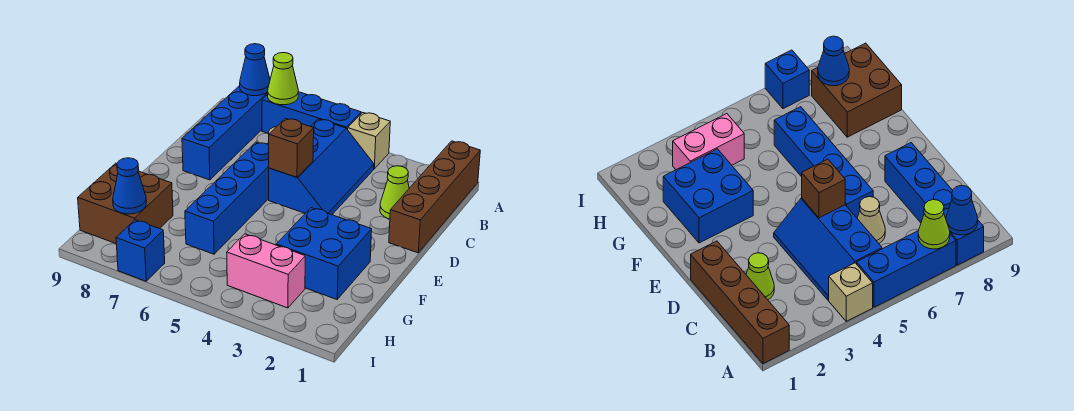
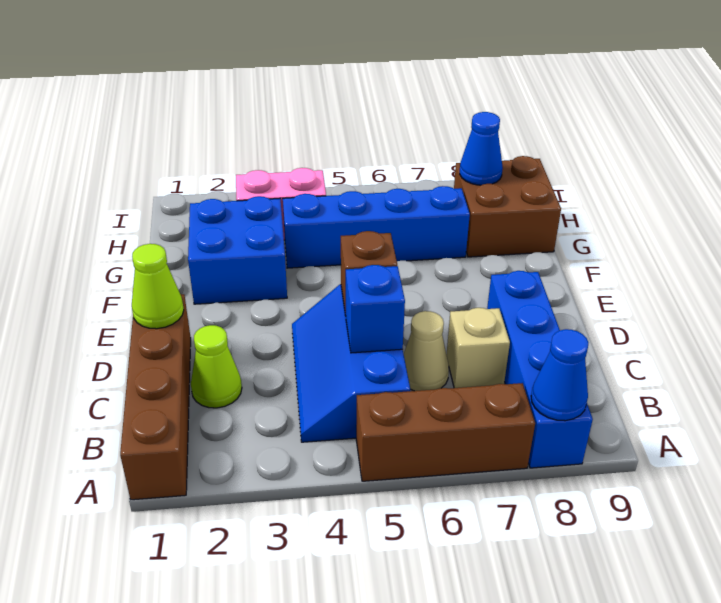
tan 1x1 brick [348,112,390,169] -> tan 1x1 brick moved to [446,308,510,388]
blue 1x3 brick [262,92,361,134] -> brown 1x3 brick [356,383,535,481]
lime 1x1 cone [268,53,298,105] -> lime 1x1 cone moved to [132,244,184,329]
blue 1x4 brick [185,142,269,254] -> blue 1x4 brick turned to [283,186,470,268]
blue 1x1 brick [116,220,165,281] -> blue 1x1 brick moved to [346,265,405,353]

